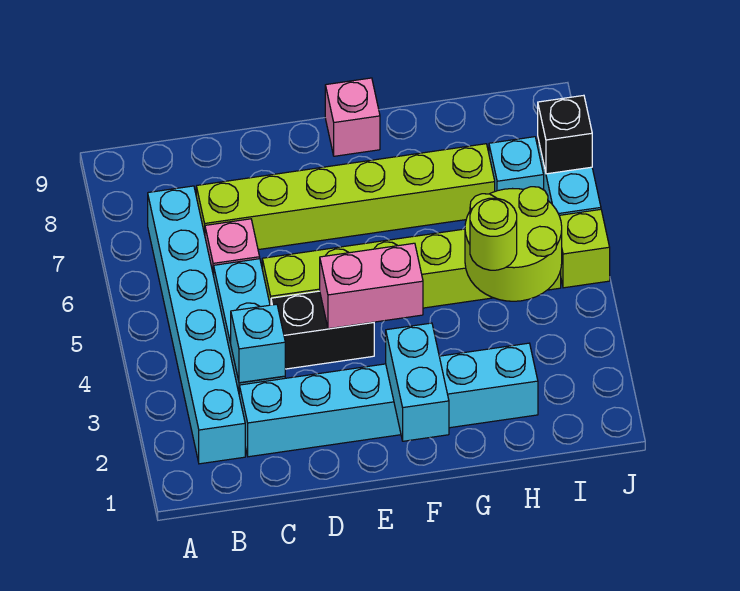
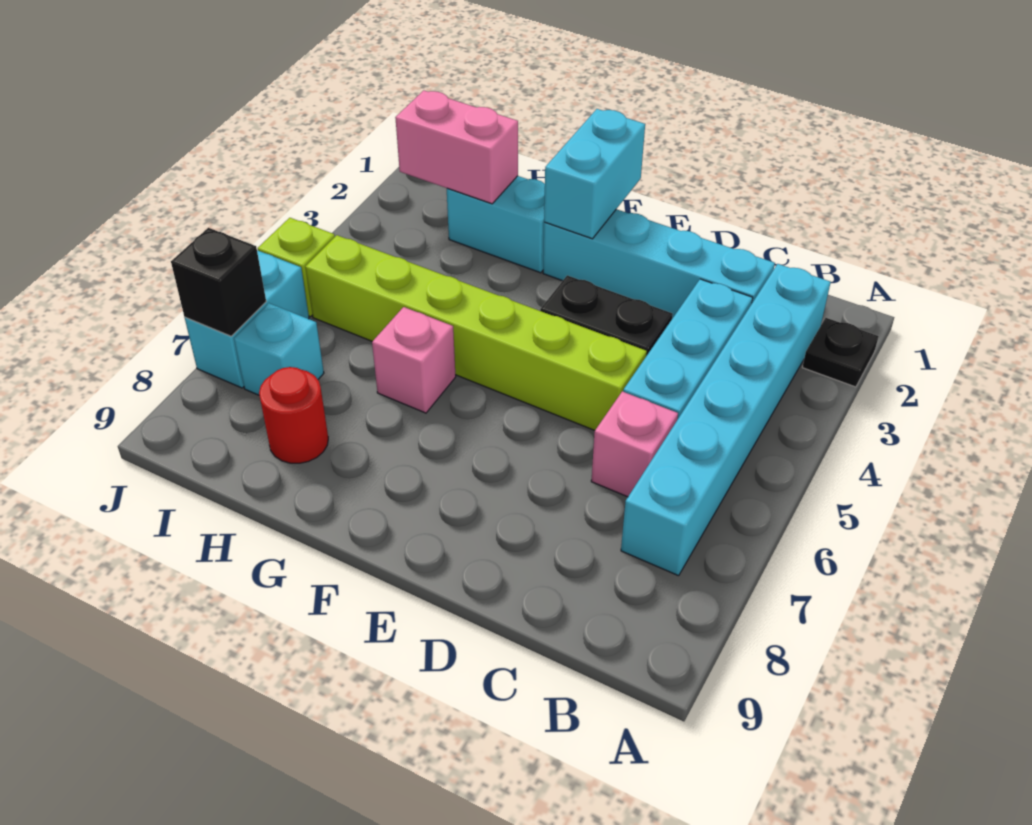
none -> black 1x1 plate [802,318,879,387]
cyan 1x1 brick [231,304,285,383] -> none
lime 1x6 brick [196,144,495,250] -> none
pink 1x2 brick [320,243,423,329] -> pink 1x2 brick moved to [395,90,518,204]
pink 1x1 brick [325,78,380,156] -> pink 1x1 brick moved to [372,307,456,413]
lime 2x2 round brick [465,187,562,301] -> none
lime 1x1 round brick [470,198,517,270] -> none
none -> red 1x1 round brick [259,367,328,463]

